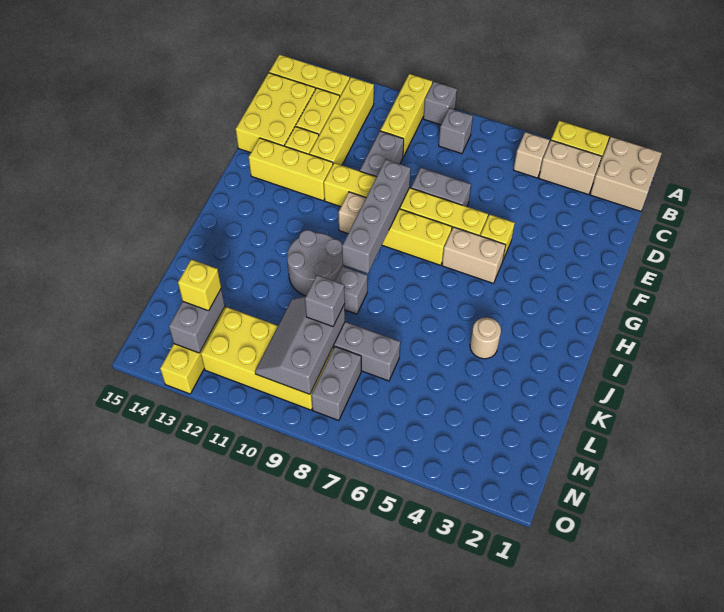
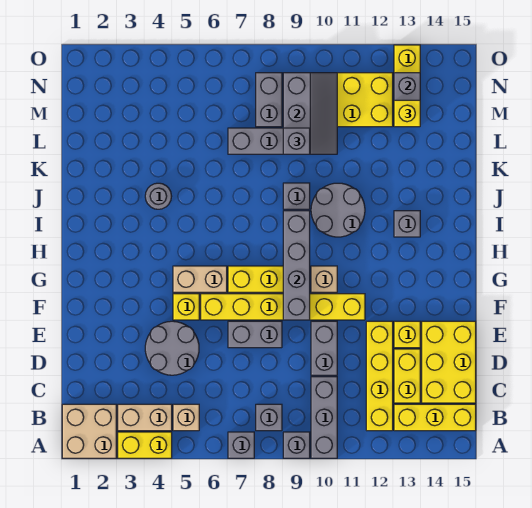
none -> grey 1x1 brick [228,432,254,458]
yellow 1x3 brick [380,74,432,157] -> grey 1x3 brick [311,377,337,458]
none -> grey 2x2 round brick [145,321,199,375]
yellow 1x3 brick [249,138,333,201] -> none
none -> grey 1x1 brick [394,211,420,237]
tan 1x1 round brick [470,317,501,359] -> grey 1x1 round brick [145,183,172,209]

